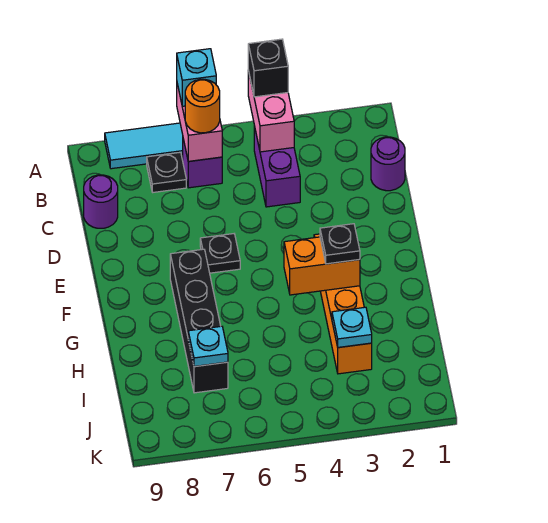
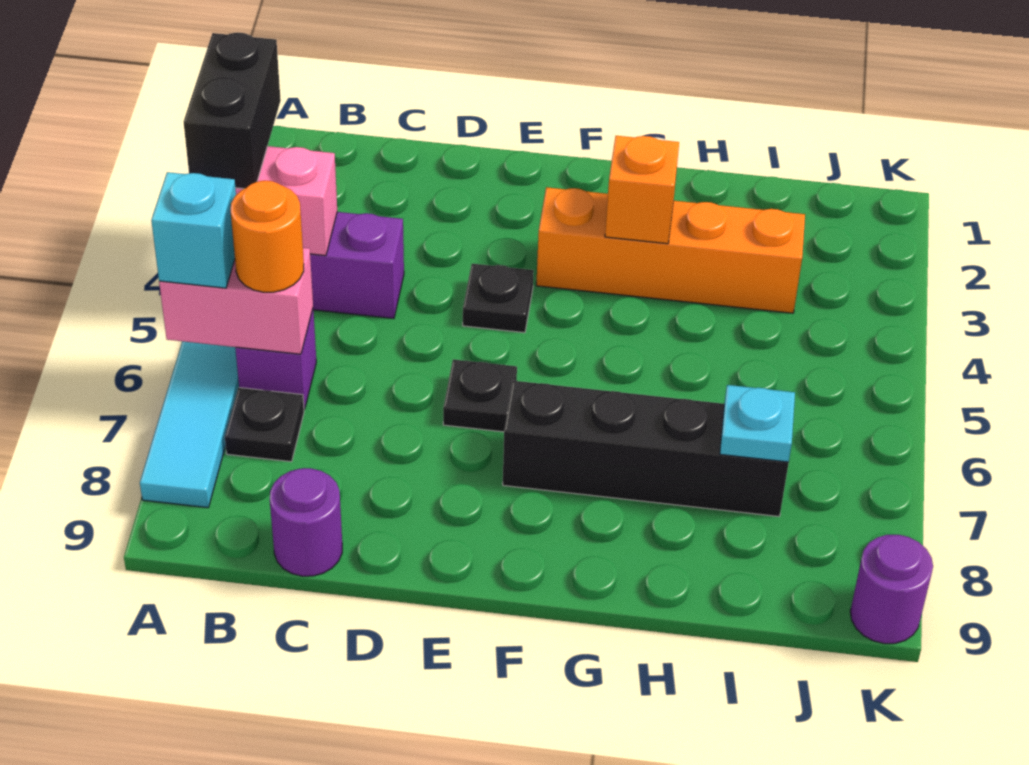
black 1x1 brick [248,39,288,97] -> black 1x2 brick [184,33,281,189]
purple 1x1 round brick [371,137,405,191] -> purple 1x1 round brick moved to [850,535,933,644]
orange 1x2 brick [284,237,360,295] -> orange 1x1 brick [605,136,679,244]
black 1x1 plate [320,224,360,264] -> black 1x1 plate moved to [463,264,534,333]
cyan 1x1 plate [332,307,372,347] -> none

